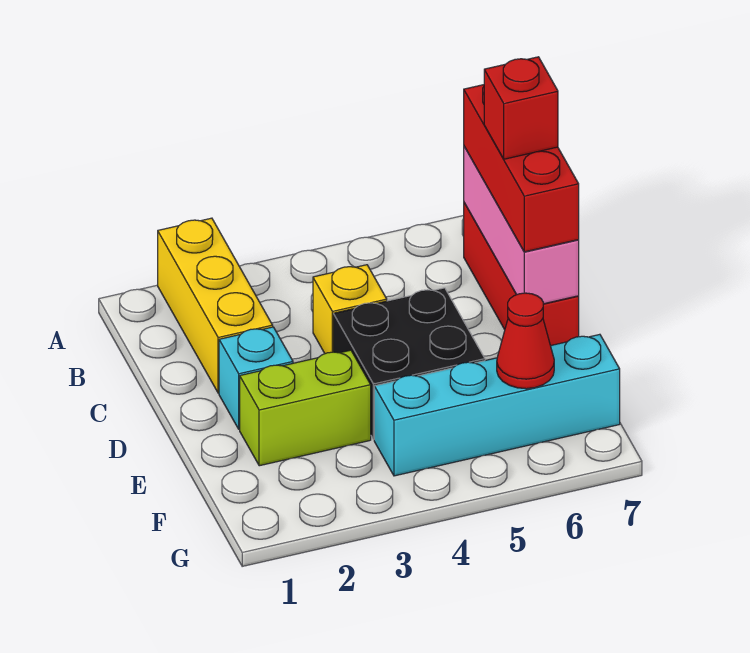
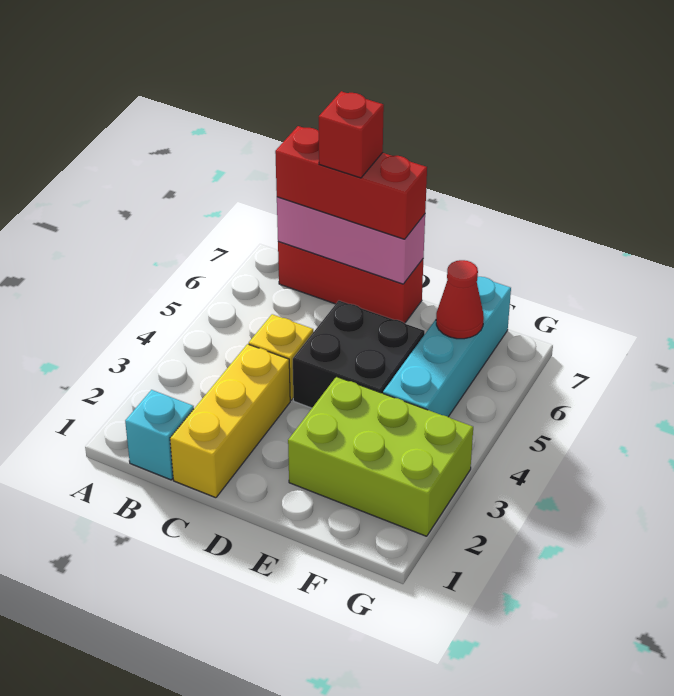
yellow 1x3 brick [158,218,273,393] -> yellow 1x3 brick turned to [170,344,290,498]
cyan 1x1 brick [219,327,293,429] -> cyan 1x1 brick moved to [125,390,194,480]
lime 1x2 brick [240,350,371,466] -> lime 2x3 brick [288,377,473,536]

